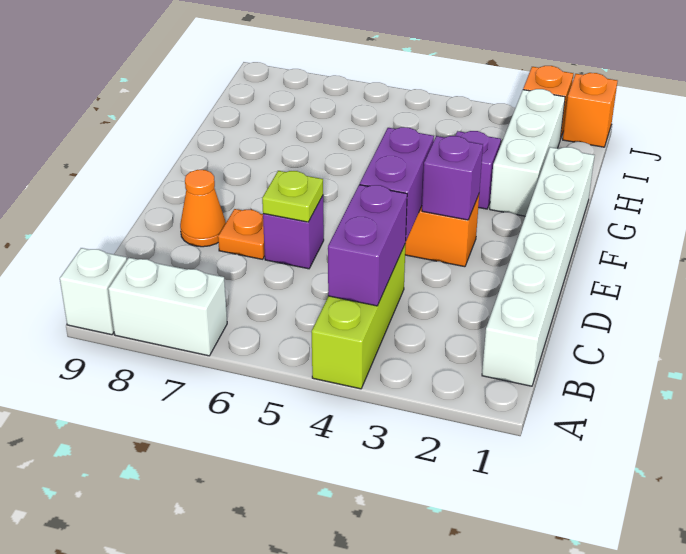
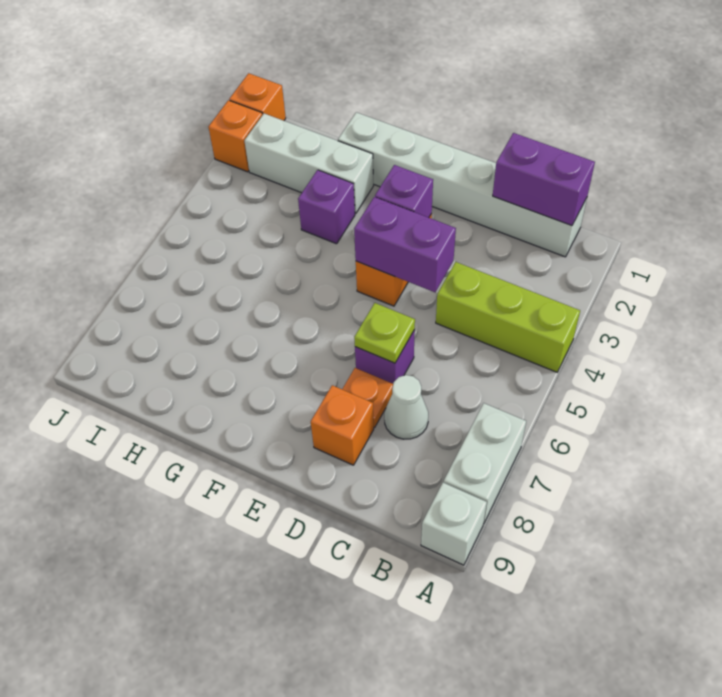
purple 1x2 brick [328,185,407,306] -> purple 1x2 brick moved to [493,133,595,226]
none -> white 1x1 cone [384,375,428,439]
orange 1x1 cone [180,170,226,247] -> orange 1x1 brick [311,385,374,465]

